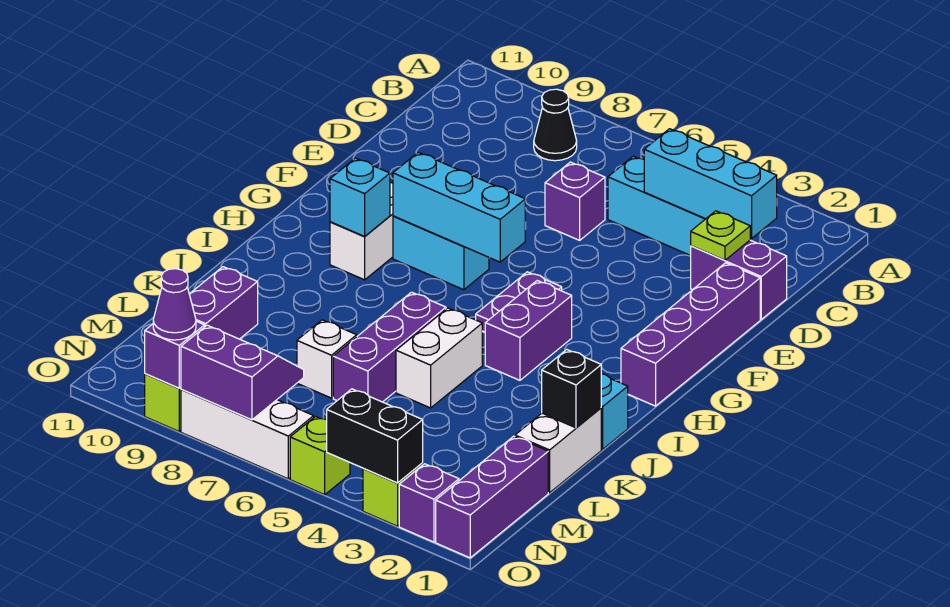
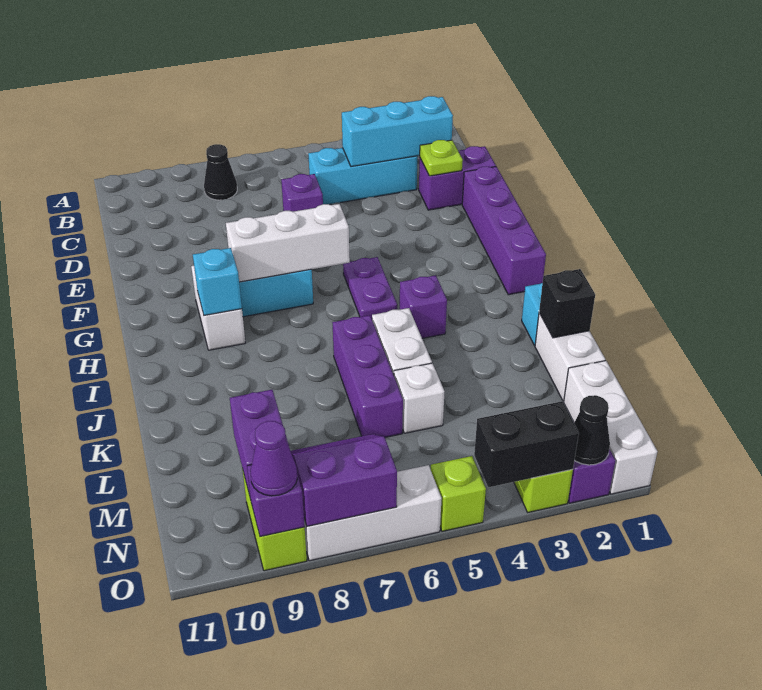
cyan 1x3 brick [393,152,525,262] -> white 1x3 brick [226,204,350,282]
purple 1x2 brick [485,281,572,380] -> purple 1x1 brick [400,275,447,338]
white 1x1 brick [297,320,357,398] -> white 1x1 brick moved to [394,363,445,433]
purple 1x3 brick [436,436,548,558] -> white 1x3 brick [564,361,658,494]
none -> black 1x1 cone [574,395,610,465]

